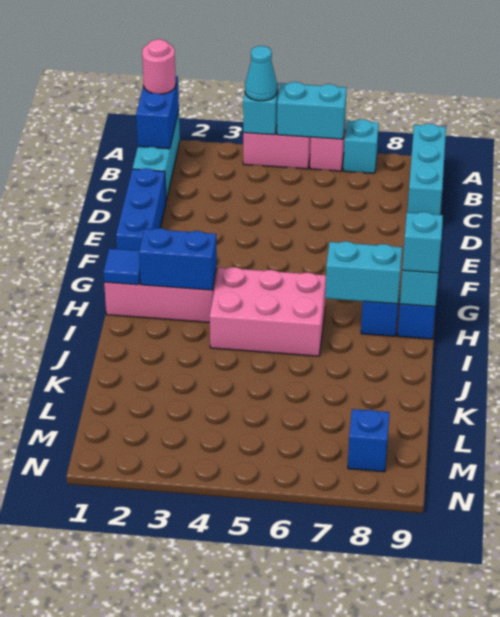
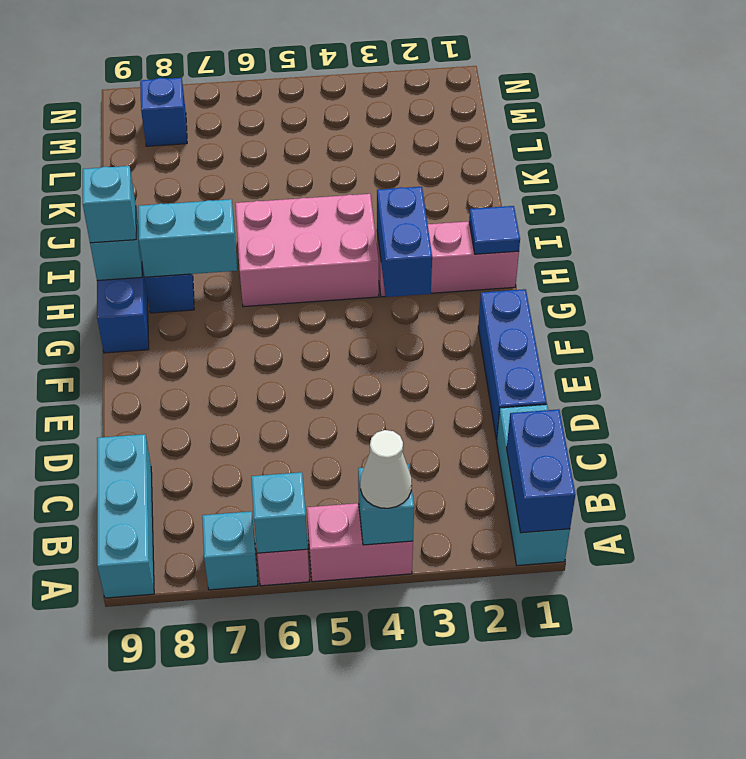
pink 1x1 round brick [142,39,176,94] -> none
cyan 1x1 cone [245,46,277,101] -> white 1x1 cone [360,430,412,508]
cyan 1x2 brick [277,82,347,139] -> cyan 1x1 brick [251,472,308,553]
blue 1x2 brick [139,228,217,290] -> blue 1x2 brick turned to [377,187,432,297]

